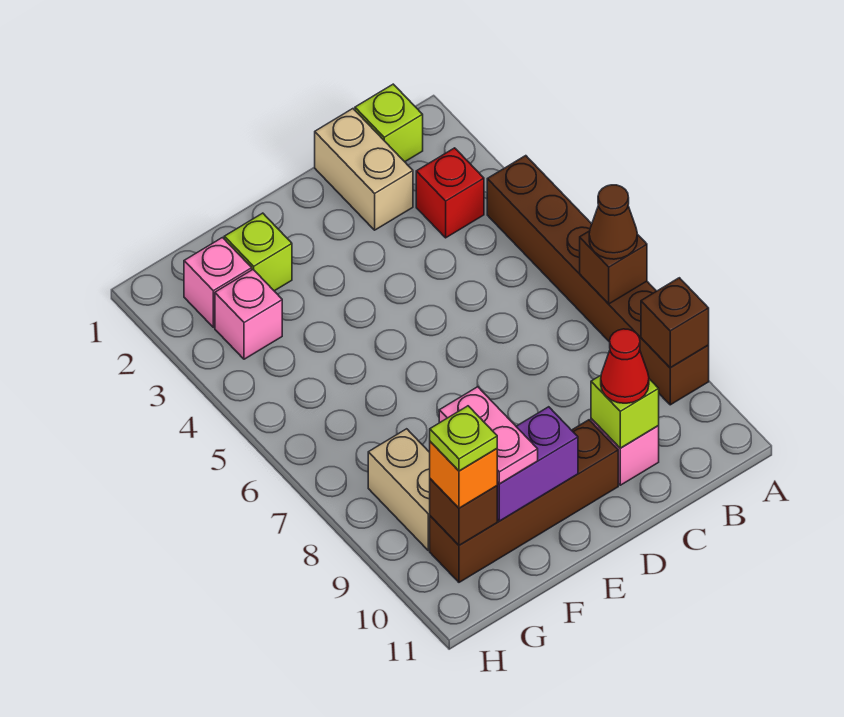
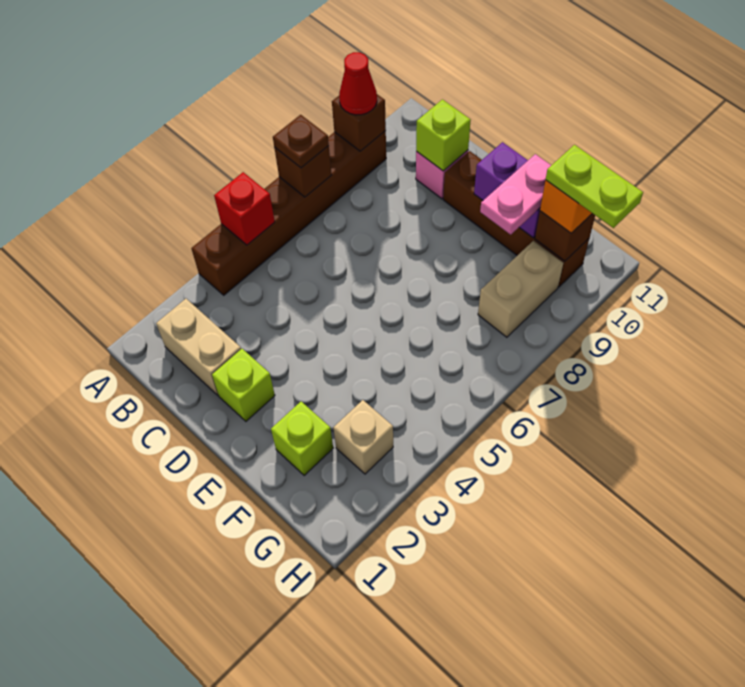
brown 1x1 cone [589,185,637,259] -> brown 1x1 plate [273,115,329,168]
lime 1x1 brick [355,84,423,162] -> lime 1x1 brick moved to [212,349,275,421]
red 1x1 brick [416,148,484,238] -> red 1x1 brick moved to [214,172,275,245]
tan 1x2 brick [315,109,413,230] -> tan 1x2 brick turned to [156,299,241,395]
red 1x1 cone [601,329,649,403] -> red 1x1 cone moved to [339,52,377,115]
pink 1x1 brick [184,238,252,327] -> none
pink 1x1 brick [215,270,282,359] -> tan 1x1 brick [333,400,393,474]
lime 1x1 plate [430,406,497,471] -> lime 1x2 plate [546,145,643,228]

